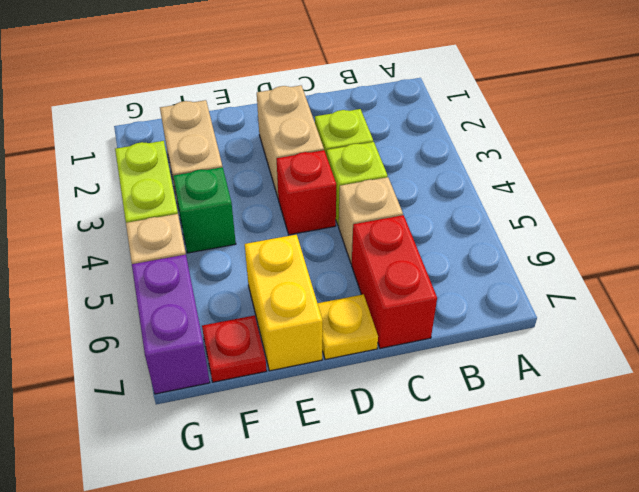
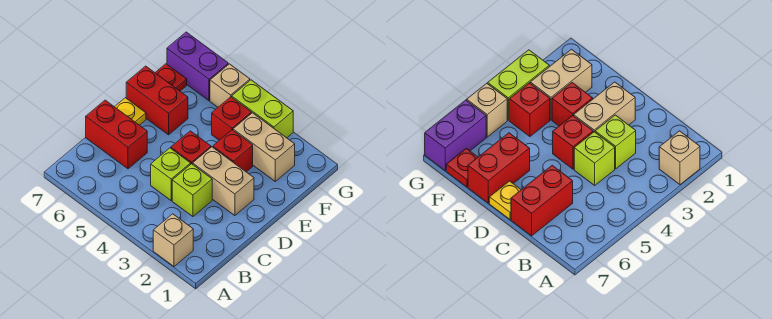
tan 1x1 brick [339,177,403,264] -> tan 1x1 brick moved to [153,214,193,266]
none -> red 1x1 brick [213,130,253,172]
yellow 1x2 brick [245,235,323,371] -> red 1x2 brick [126,66,188,135]
green 1x1 brick [173,167,236,253] -> red 1x1 brick [212,97,251,140]

